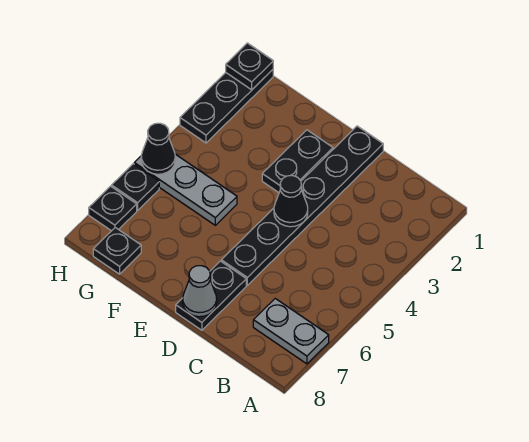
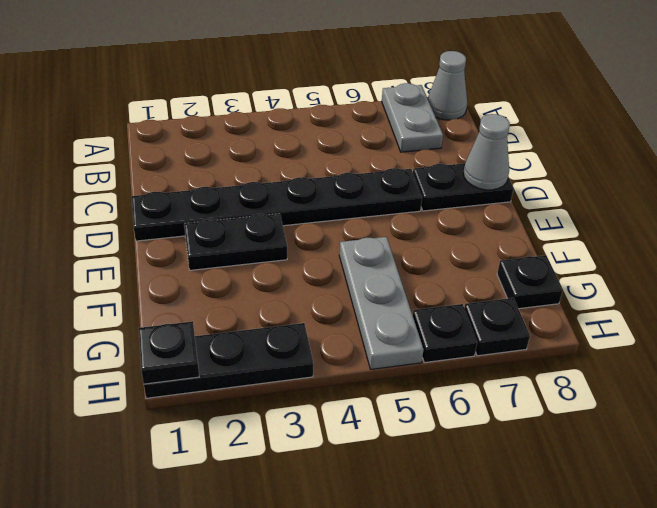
none -> grey 1x1 cone [428,51,467,120]
black 1x1 cone [274,176,308,227] -> none
black 1x1 cone [141,123,175,174] -> none

